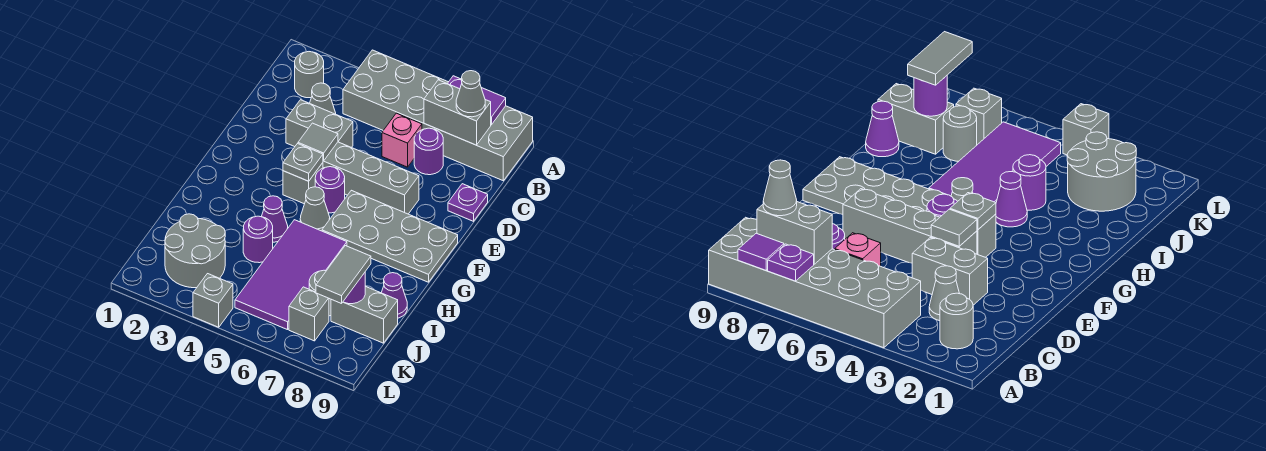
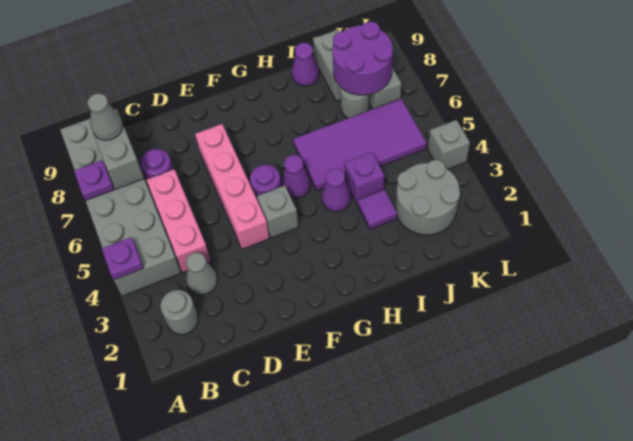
purple 1x1 tile [482,88,506,125] -> purple 1x1 tile moved to [358,190,397,229]
pink 1x1 brick [382,113,422,167] -> pink 1x3 brick [146,169,211,272]
grey 1x2 brick [286,100,353,148] -> none
purple 1x1 plate [448,184,488,221] -> purple 1x1 plate moved to [102,237,143,280]
grey 1x4 brick [323,142,419,214] -> pink 1x4 brick [195,124,270,249]
grey 1x1 tile [298,123,338,161] -> none
grey 1x1 plate [283,144,323,181] -> none
grey 2x4 plate [322,190,458,282] -> none
grey 1x1 cone [300,187,330,231] -> purple 1x1 cone [281,155,311,198]
purple 1x1 round brick [243,216,273,263] -> purple 1x1 brick [345,152,385,204]
purple 1x1 round brick [343,273,365,304] -> purple 2x2 round brick [333,21,393,95]
grey 1x2 tile [316,246,371,304] -> none

